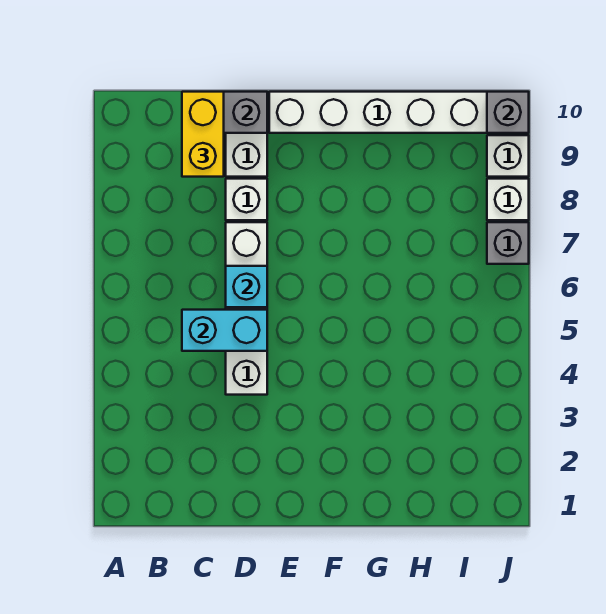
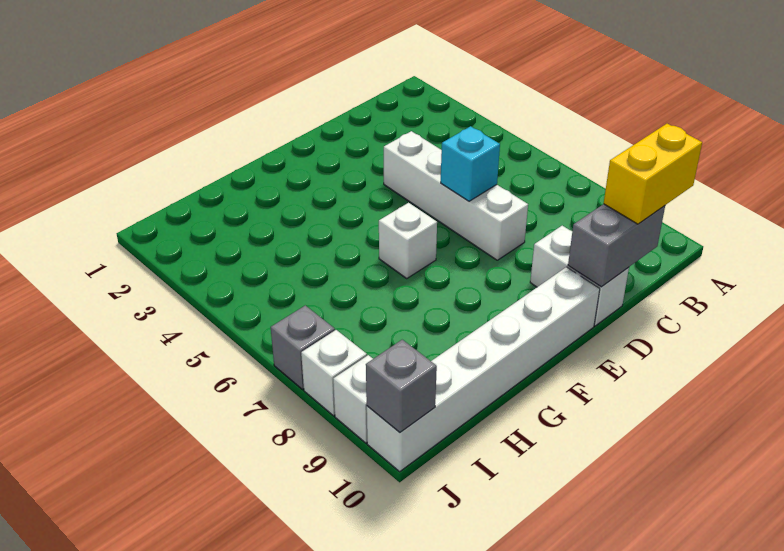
cyan 1x2 brick [182,310,267,351] -> none
yellow 1x2 brick [182,92,224,177] -> yellow 1x2 brick turned to [604,124,702,224]
white 1x1 brick [226,179,267,220] -> white 1x1 brick moved to [379,203,437,278]

